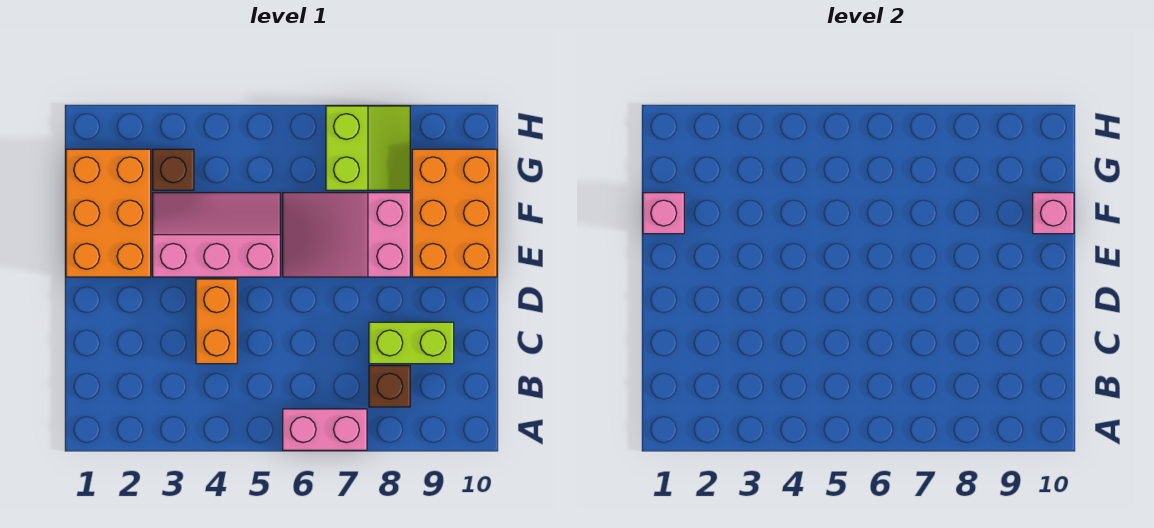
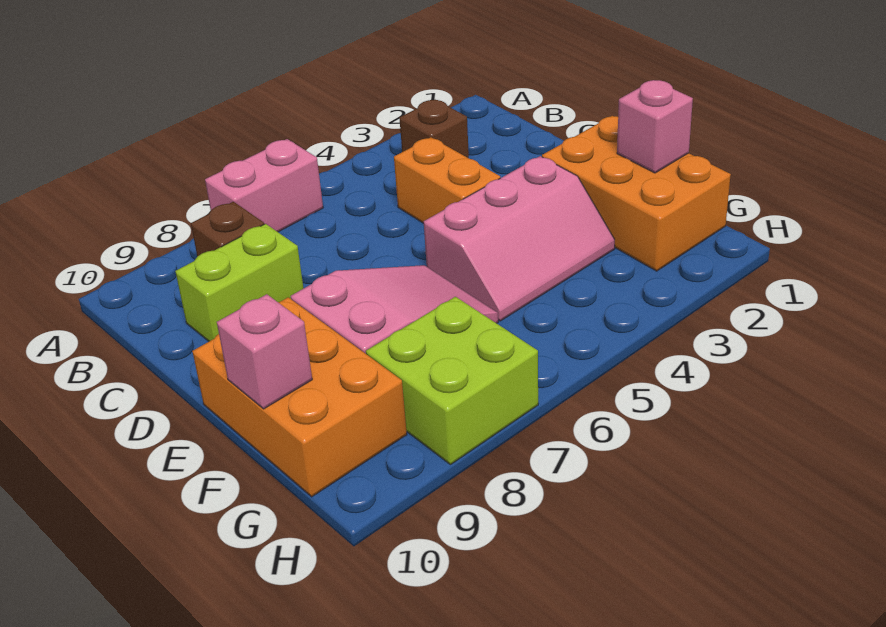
brown 1x1 brick [153,149,194,190] -> brown 1x1 brick moved to [400,100,469,158]
lime 2x2 slope [326,106,410,190] -> lime 2x2 brick [366,297,538,465]

